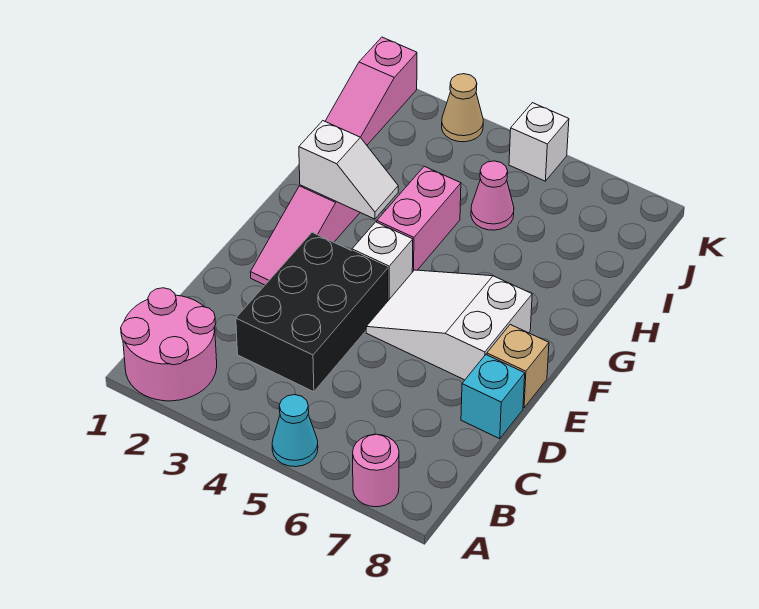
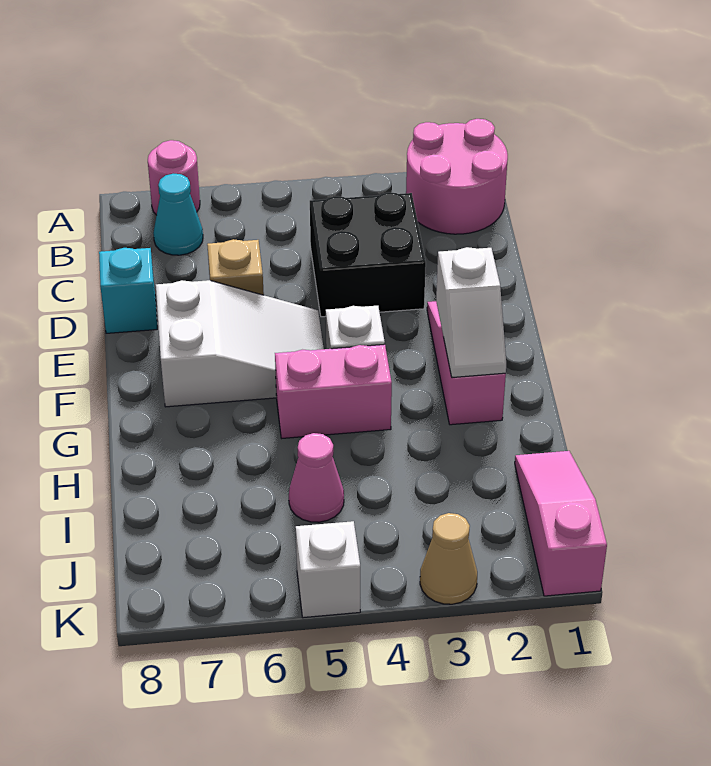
cyan 1x1 cone [272,395,318,467] -> cyan 1x1 cone moved to [153,174,203,255]
black 2x3 brick [236,232,388,392] -> black 2x2 brick [310,192,426,317]
tan 1x1 brick [487,325,549,408] -> tan 1x1 brick moved to [207,239,264,295]
white 1x2 slope [299,121,398,219] -> white 1x2 slope turned to [436,247,506,378]
pink 1x2 brick [377,166,461,272] -> pink 1x2 brick turned to [275,344,392,438]

